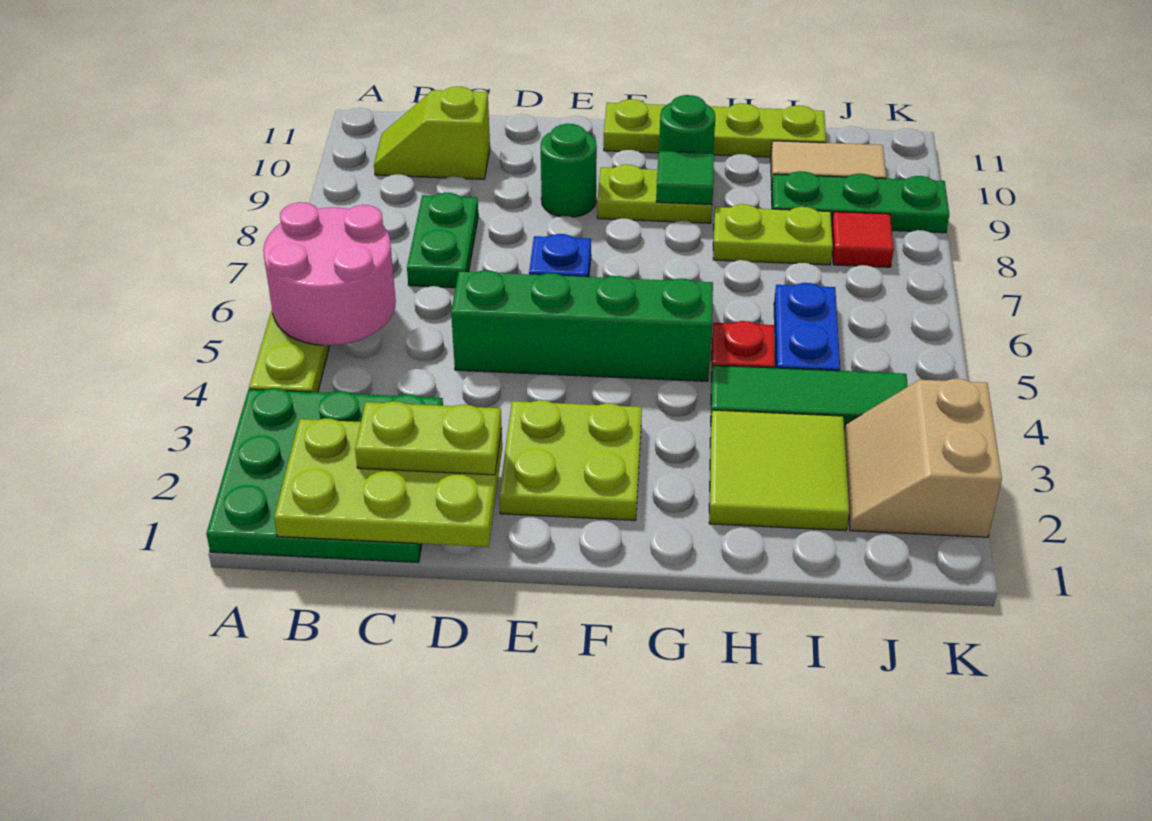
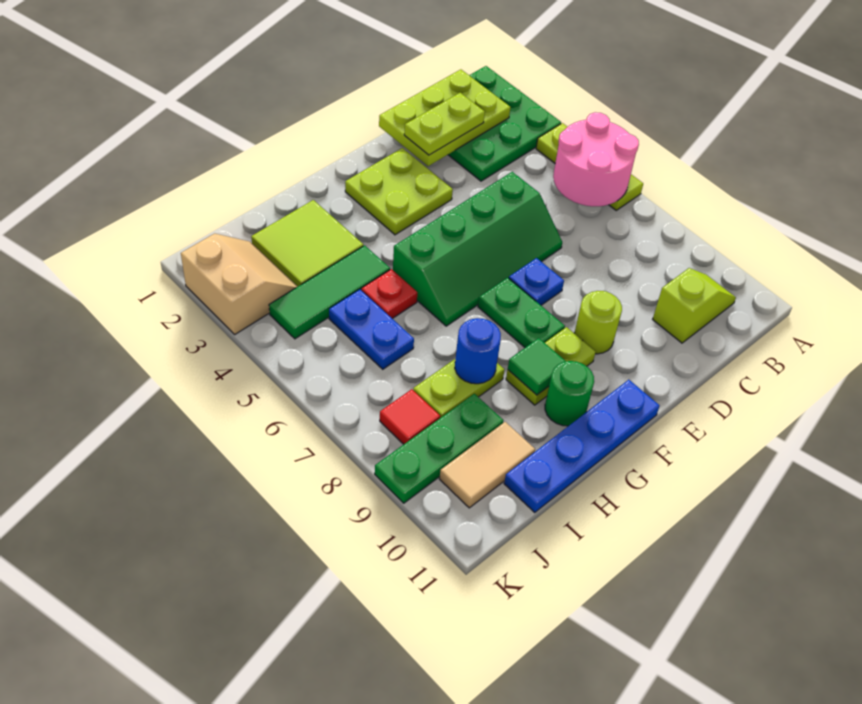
green 1x2 plate [407,193,478,288] -> green 1x2 plate moved to [478,278,565,347]
green 1x1 round brick [541,124,597,217] -> lime 1x1 round brick [574,291,622,354]
lime 1x4 plate [604,99,826,157] -> blue 1x4 plate [504,380,660,513]
none -> blue 1x1 round brick [455,318,501,384]

